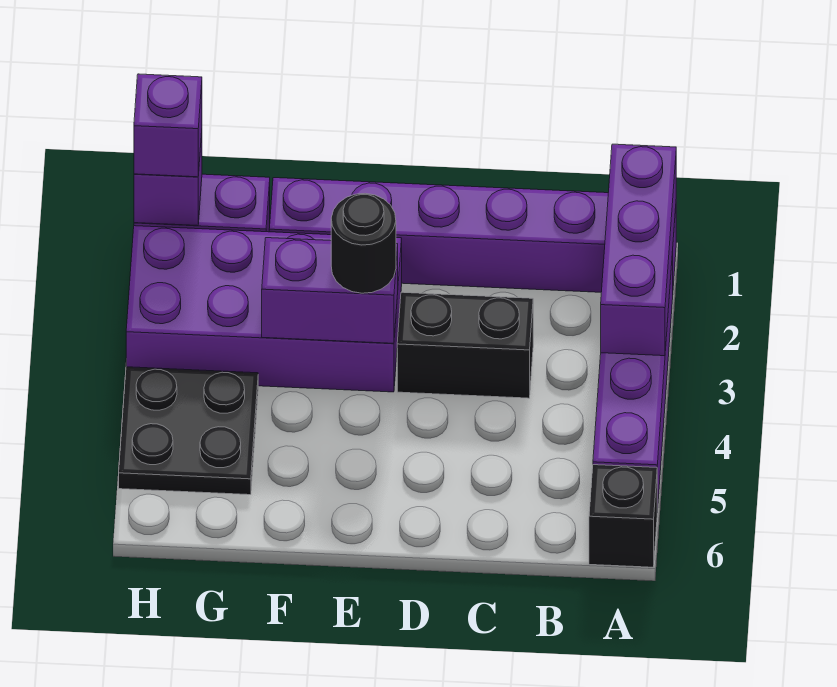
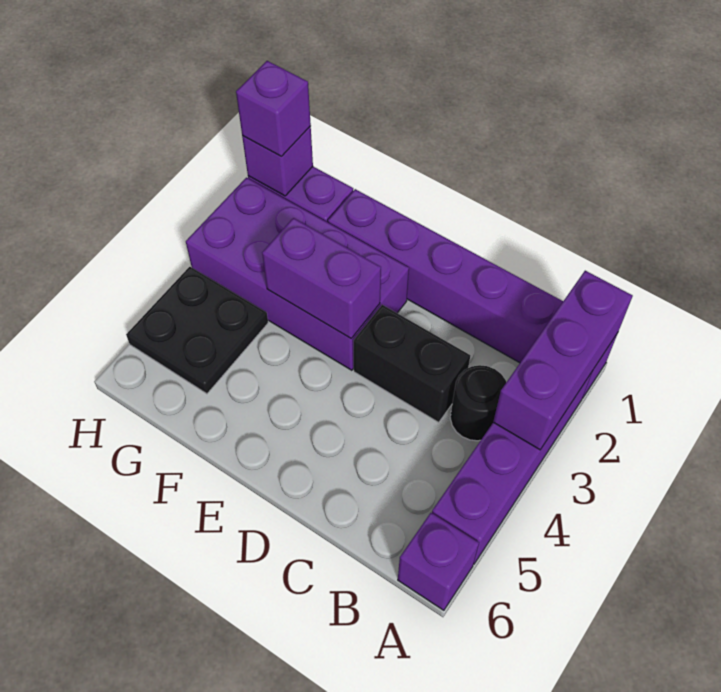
black 1x1 brick [589,465,657,567] -> purple 1x1 brick [398,513,479,610]
black 1x1 round brick [331,193,396,293] -> black 1x1 round brick moved to [450,365,506,441]

